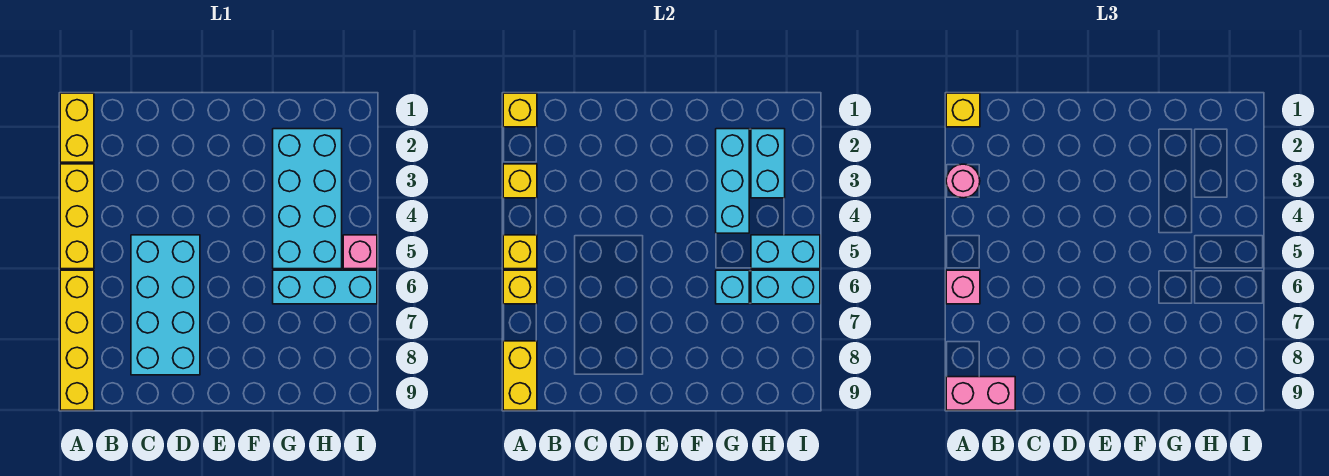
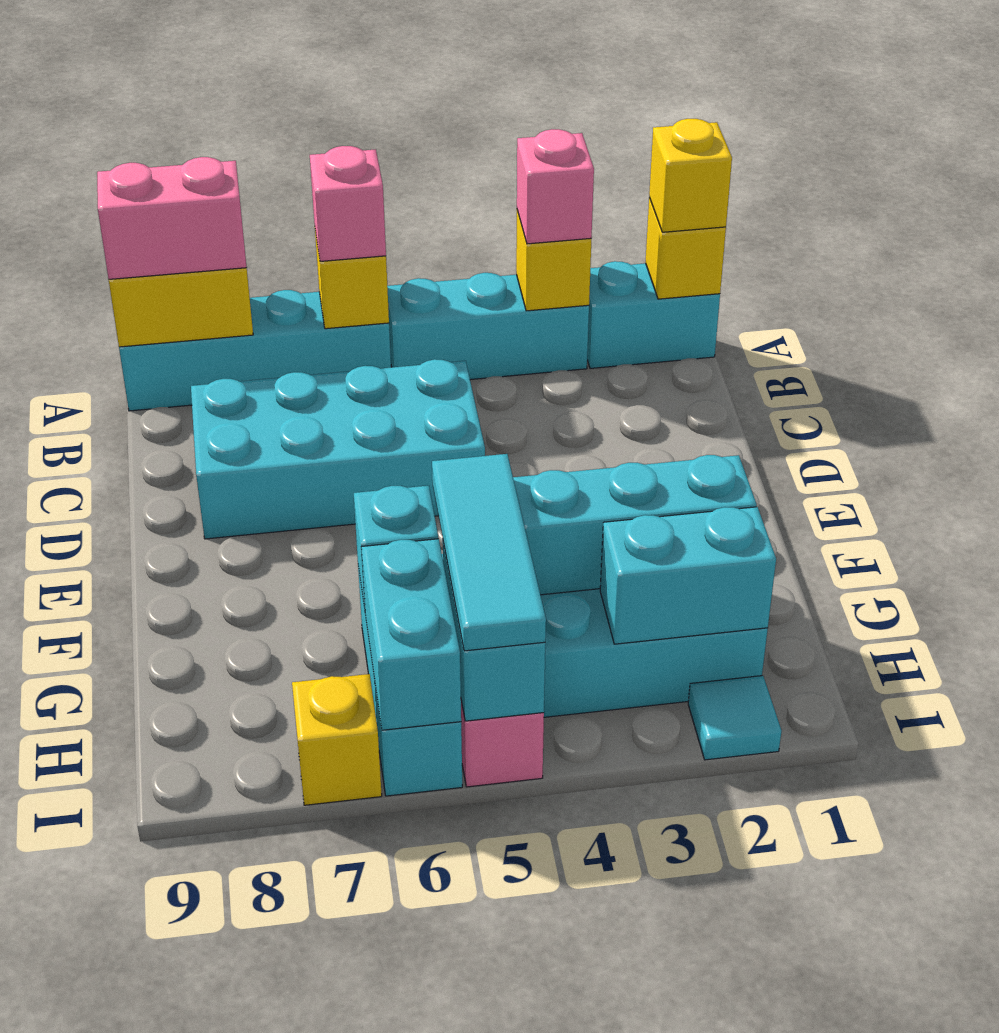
yellow 1x2 brick [60,93,94,162] -> cyan 1x2 brick [587,261,720,368]
yellow 1x3 brick [60,164,94,269] -> cyan 1x3 brick [387,273,589,380]
pink 1x1 round brick [946,164,980,198] -> pink 1x1 brick [517,129,594,244]
yellow 1x1 brick [503,235,537,269] -> yellow 1x1 brick moved to [292,674,382,805]
yellow 1x4 brick [60,270,94,410] -> cyan 1x4 brick [119,290,391,411]
pink 1x2 brick [946,377,1015,410] -> pink 1x2 brick turned to [97,157,247,279]
none -> cyan 1x3 tile [432,454,546,651]
none -> cyan 1x1 tile [688,676,781,760]

